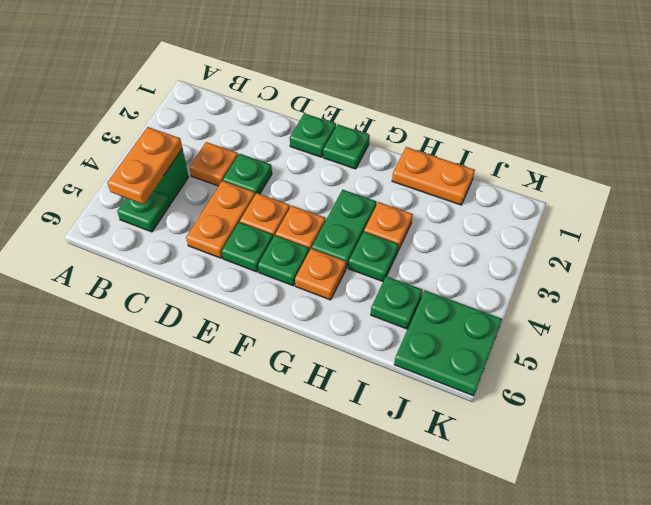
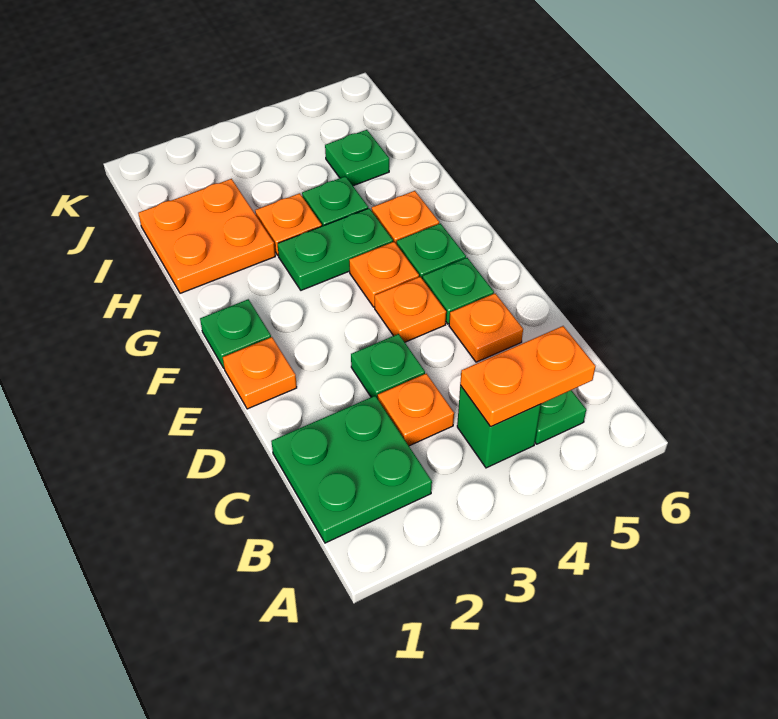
orange 1x2 plate [186,181,255,258] -> orange 1x1 plate [449,293,523,362]
green 1x1 plate [290,113,336,157] -> orange 1x1 plate [223,337,297,409]
orange 1x2 plate [392,147,475,205] -> orange 2x2 plate [138,179,275,293]
green 2x2 plate [394,291,502,396] -> green 2x2 plate moved to [271,396,432,543]

